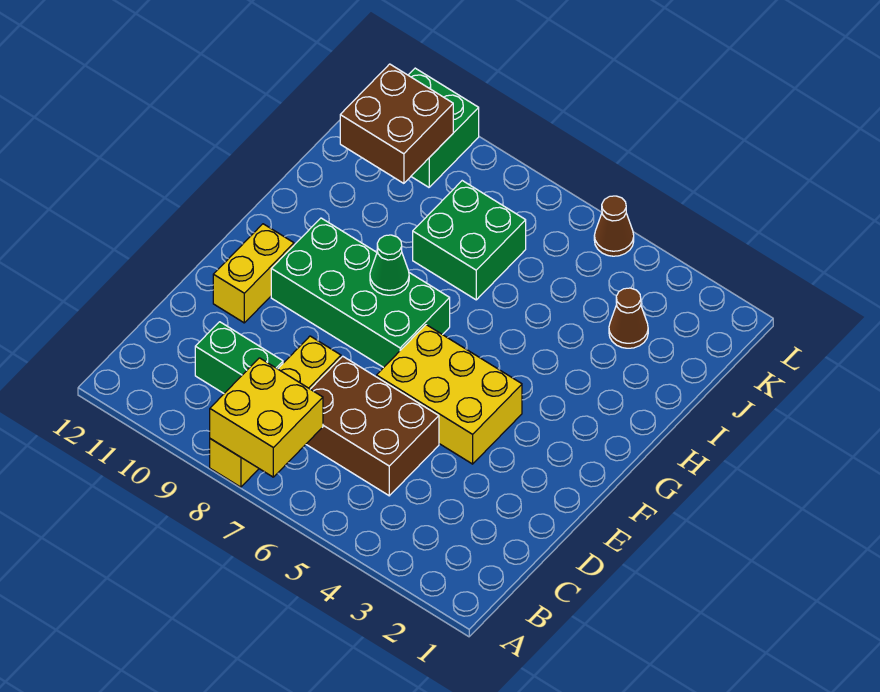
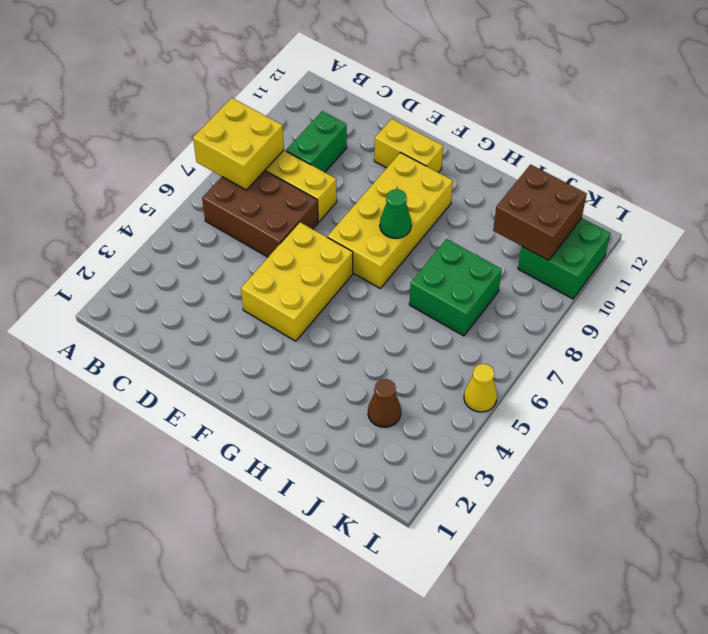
brown 2x3 brick [306,356,439,496] -> brown 2x3 brick turned to [202,171,318,257]
green 2x4 brick [271,218,450,368] -> yellow 2x4 brick [327,153,453,289]
brown 1x1 cone [594,196,634,256] -> yellow 1x1 cone [464,364,497,412]

